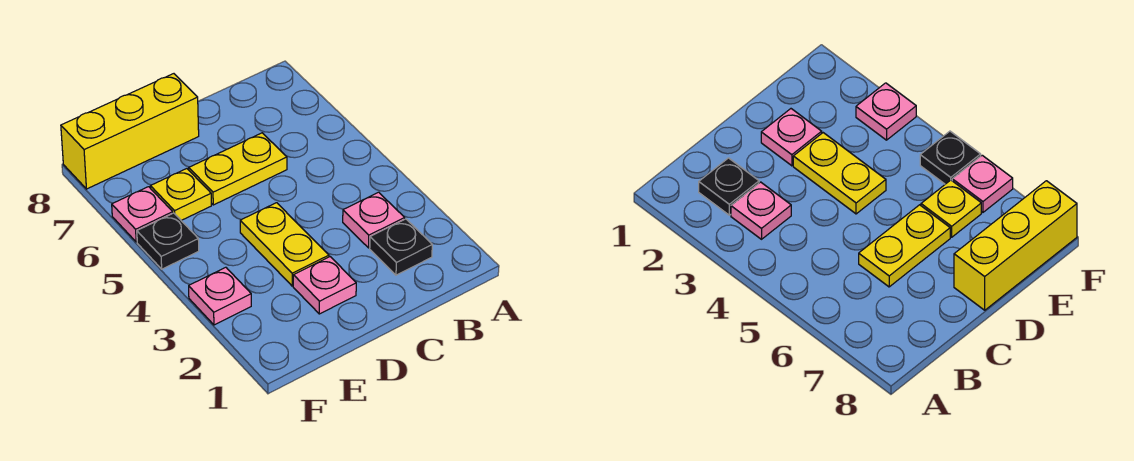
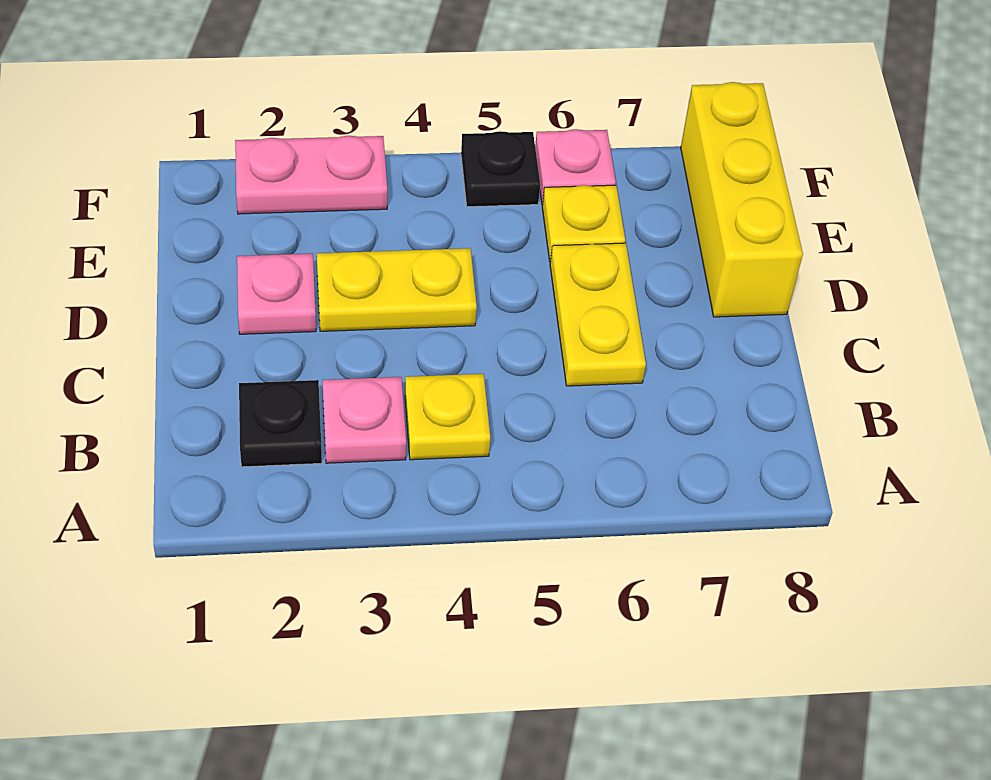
none -> yellow 1x1 plate [405,374,490,460]
pink 1x1 plate [189,267,251,325] -> pink 1x2 plate [235,136,387,214]

